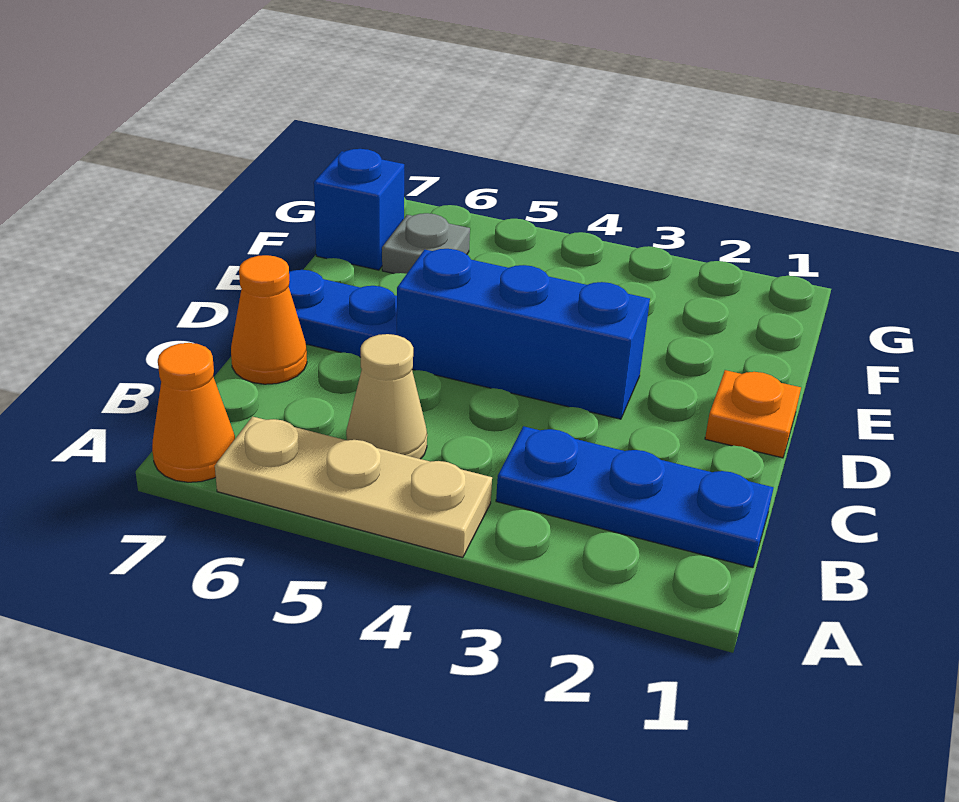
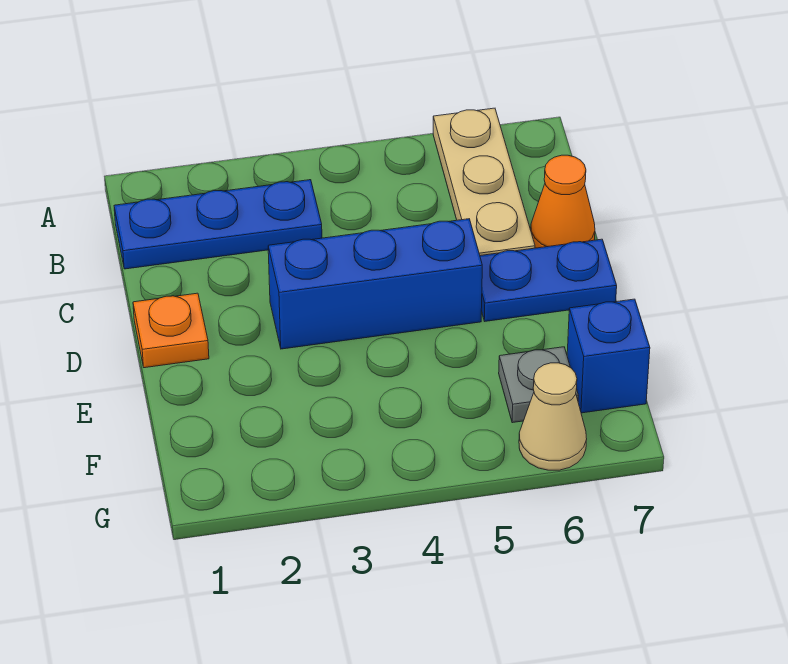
tan 1x3 plate [215,417,492,558] -> tan 1x3 plate turned to [433,108,535,256]
orange 1x1 cone [152,343,235,482] -> none
tan 1x1 cone [346,334,427,459] -> tan 1x1 cone moved to [519,363,587,470]

